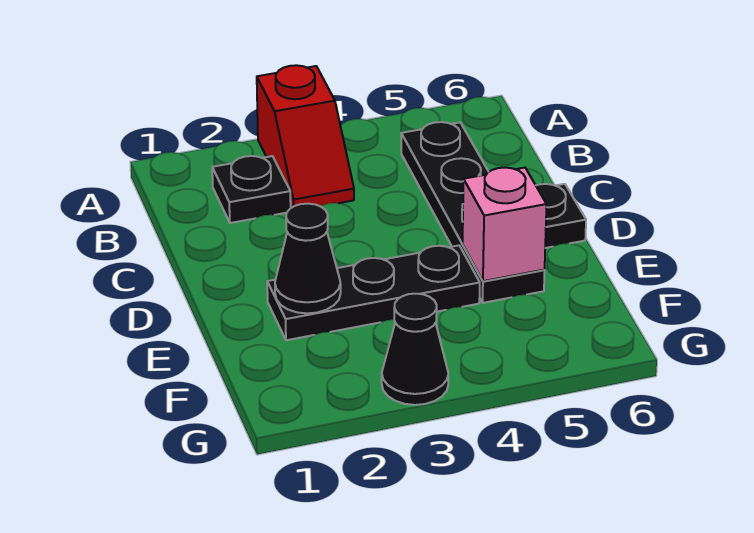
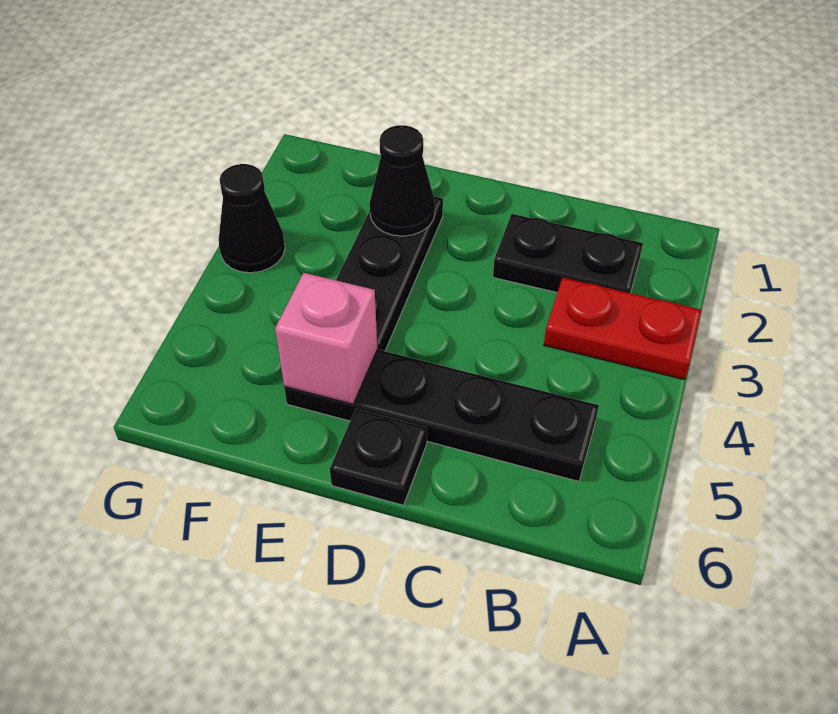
red 1x2 slope [257,65,354,207] -> red 1x2 plate [544,278,702,380]
black 1x1 plate [212,156,291,223] -> black 1x2 plate [493,214,643,293]

